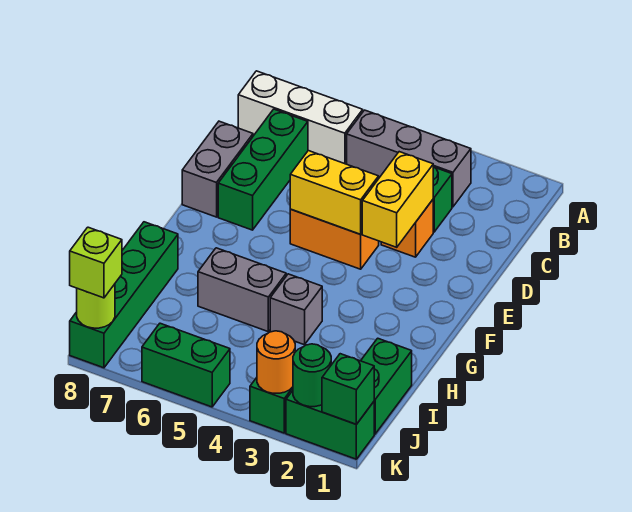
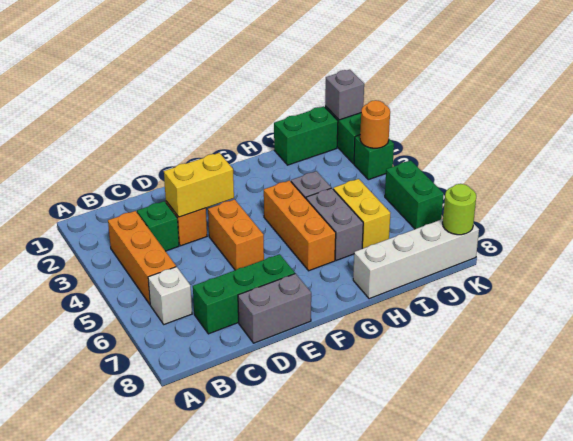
grey 1x3 brick [347,110,471,207] -> orange 1x3 brick [108,211,176,304]
white 1x3 brick [238,71,363,164] -> white 1x1 brick [148,267,192,324]
yellow 1x2 brick [290,151,379,234] -> yellow 1x2 brick moved to [333,179,390,249]
none -> orange 1x3 brick [264,180,336,271]
green 1x4 brick [70,222,178,368] -> white 1x4 brick [353,219,479,299]
green 1x1 brick [322,354,374,424] -> grey 1x1 brick [325,70,364,120]
green 1x1 round brick [293,344,331,407] -> none
lime 1x1 brick [70,227,122,298] -> none

